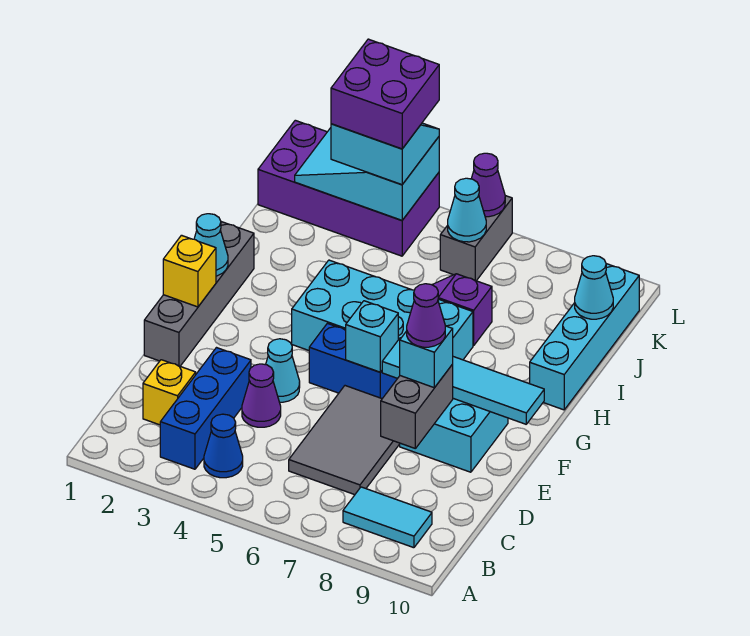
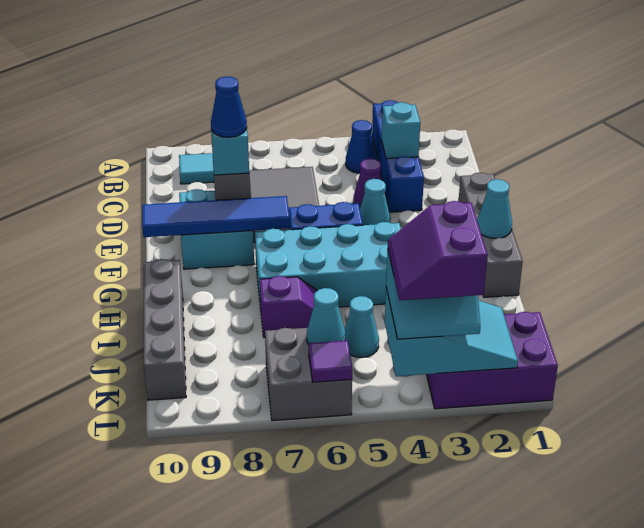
blue 1x3 brick [160,348,251,469] -> blue 1x4 brick [372,100,424,212]
yellow 1x1 brick [143,360,196,425] -> none
purple 1x1 cone [407,284,445,347] -> blue 1x1 cone [211,77,247,137]
yellow 1x1 brick [163,235,216,307] -> none
cyan 1x1 brick [346,301,398,372] -> cyan 1x1 brick moved to [382,102,420,159]
cyan 1x4 tile [382,338,544,424] -> blue 1x4 tile [142,196,290,237]
cyan 1x4 brick [529,264,639,410] -> grey 1x4 brick [144,259,186,400]
cyan 1x1 cone [575,256,613,319] -> cyan 1x1 cone moved to [345,296,379,357]
purple 2x4 brick [258,120,439,256] -> purple 2x3 brick [427,312,558,409]
purple 2x2 brick [331,39,439,149] -> purple 2x2 slope [388,201,488,300]
grey 1x2 brick [440,196,512,281] -> grey 2x2 brick [265,328,352,421]
purple 1x1 cone [471,153,505,217] -> purple 1x1 tile [309,341,352,382]

